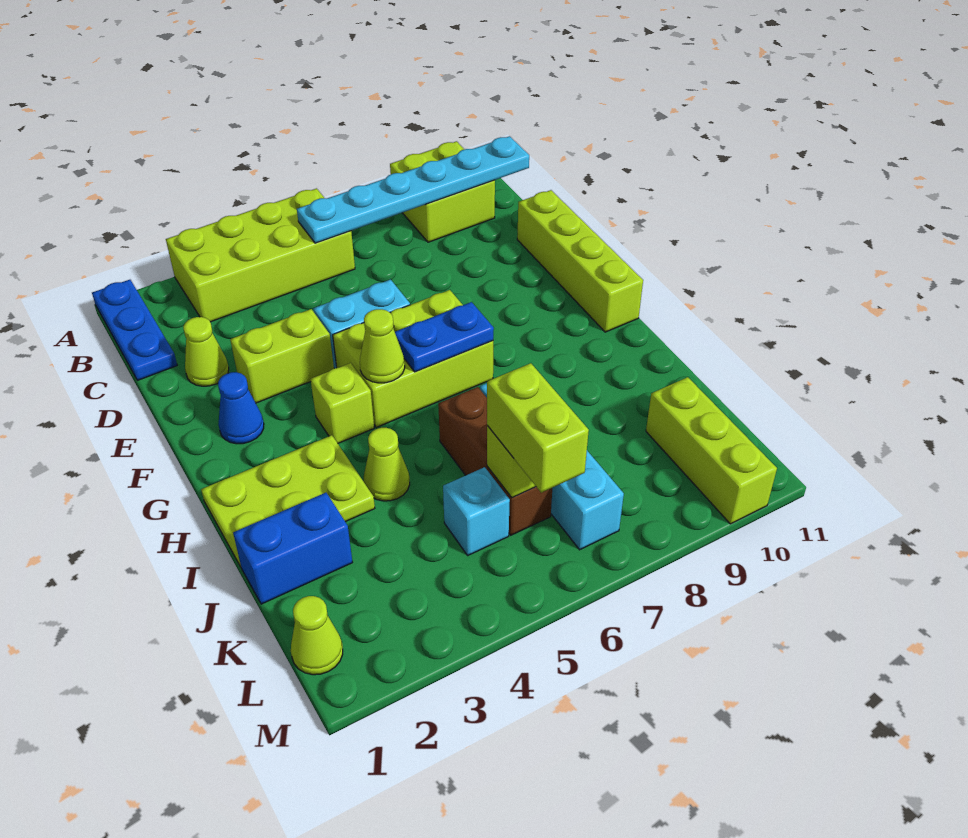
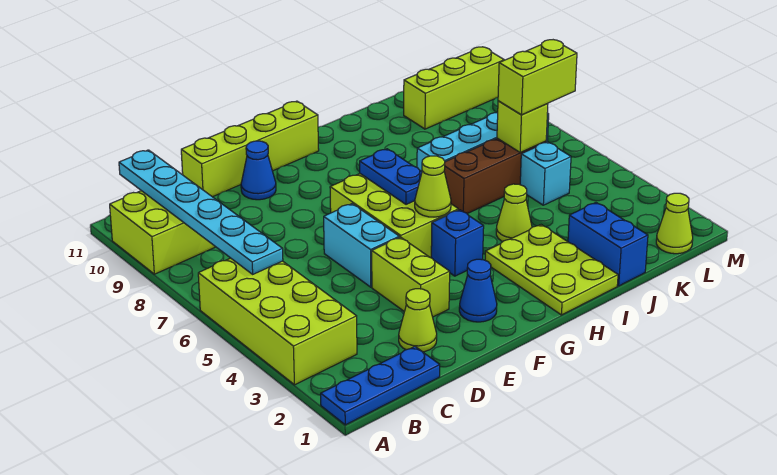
none -> blue 1x1 cone [241,141,276,200]
lime 1x1 brick [310,363,374,443] -> blue 1x1 brick [431,210,484,276]

